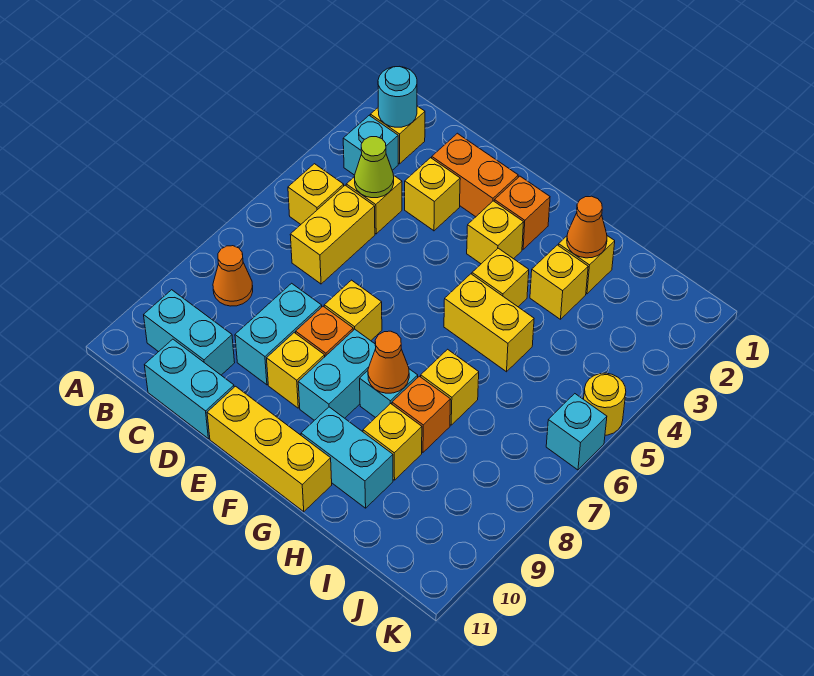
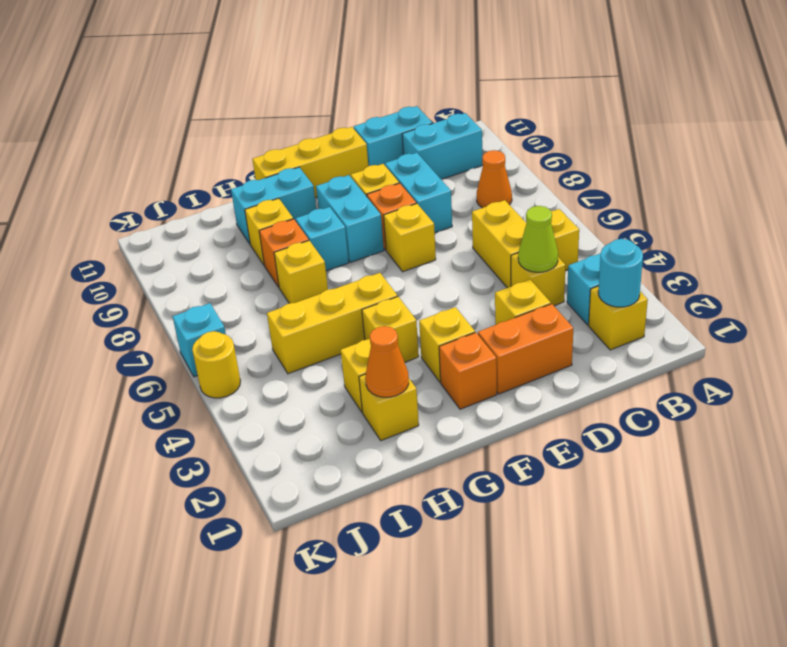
yellow 1x2 brick [444,274,534,372] -> yellow 1x3 brick [267,273,398,374]
orange 1x1 cone [368,331,409,393] -> none

